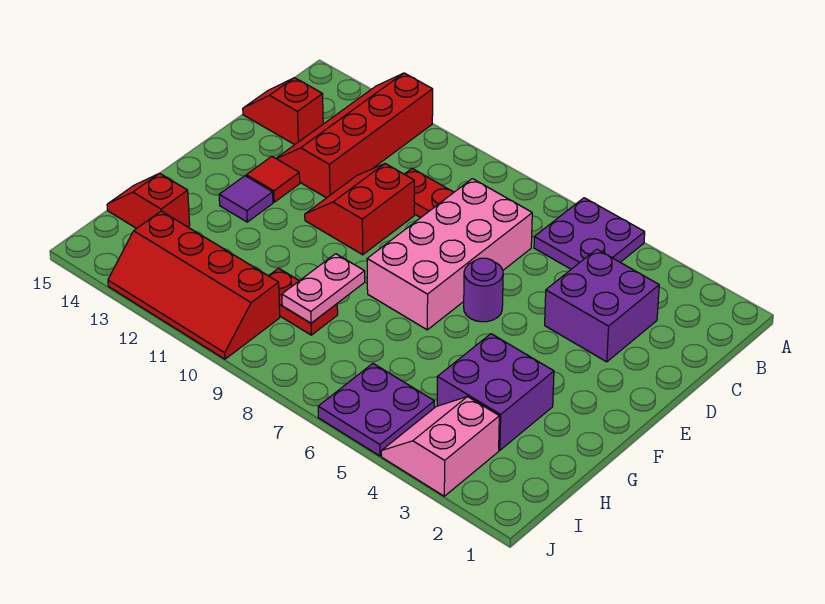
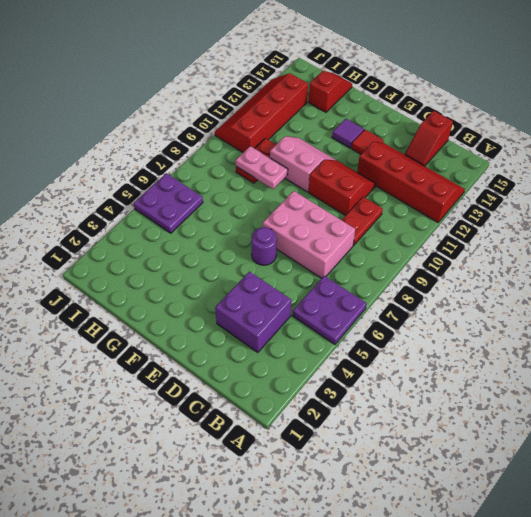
pink 2x4 brick [367,179,532,330] -> pink 2x3 brick [263,191,355,278]
red 1x2 slope [243,78,323,145] -> red 1x2 slope turned to [405,111,453,166]
purple 2x2 brick [437,334,554,450] -> none
pink 2x2 slope [381,397,499,496] -> pink 2x2 slope moved to [270,136,335,192]

